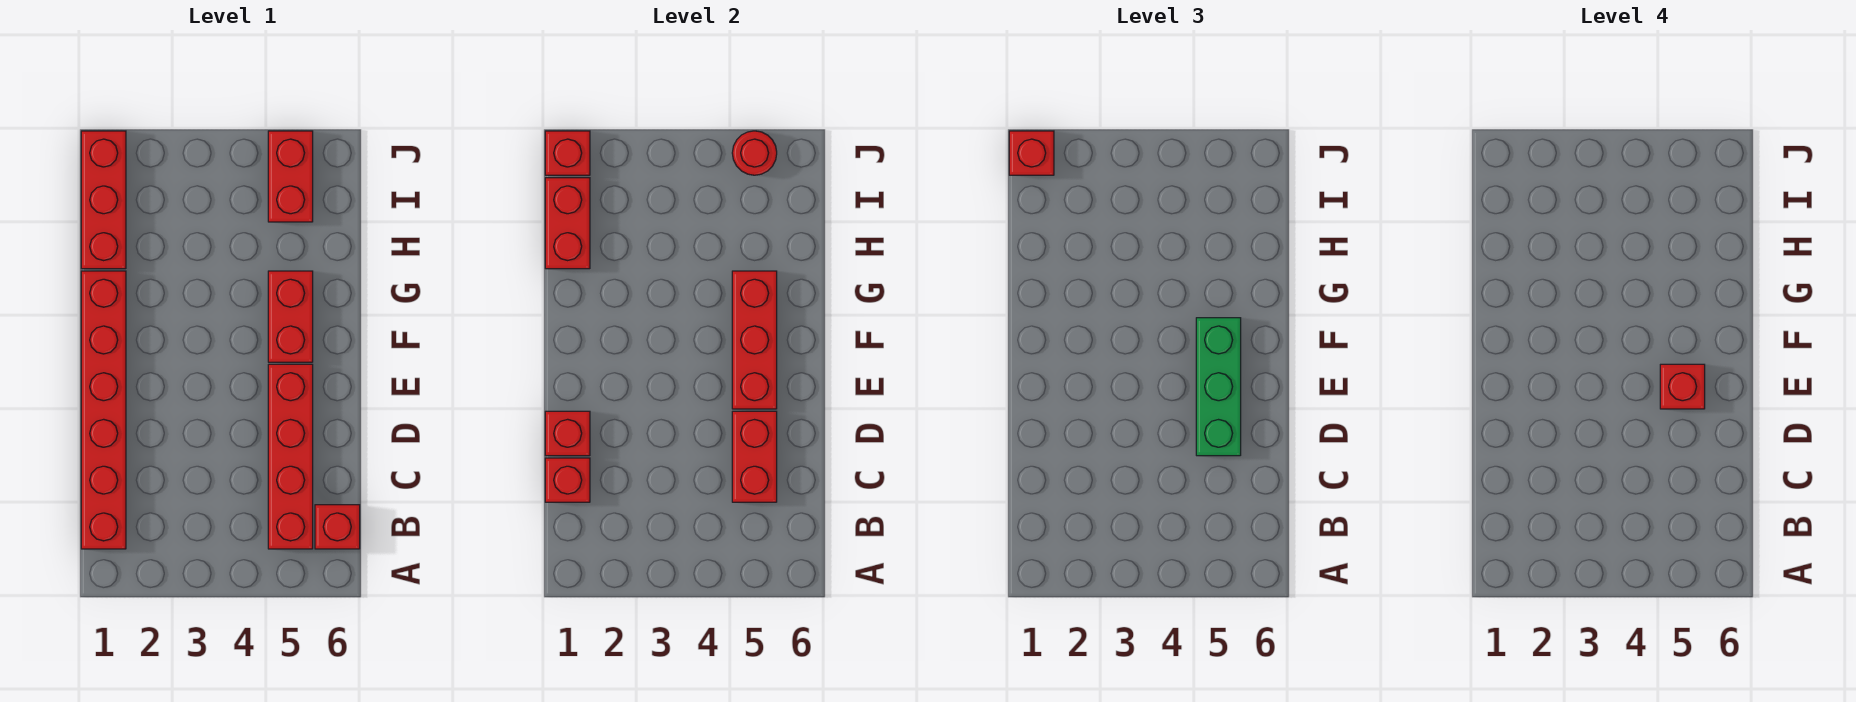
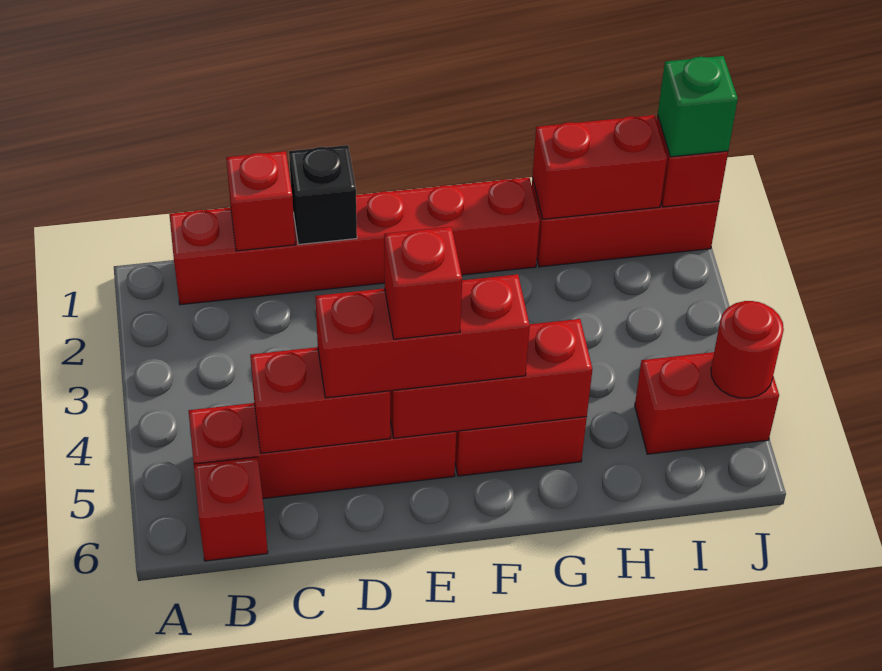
red 1x1 brick [545,411,590,456] -> black 1x1 brick [289,145,357,245]
green 1x3 brick [1196,318,1241,456] -> red 1x3 brick [315,274,530,398]
red 1x1 brick [1009,131,1054,175] -> green 1x1 brick [658,56,738,157]

